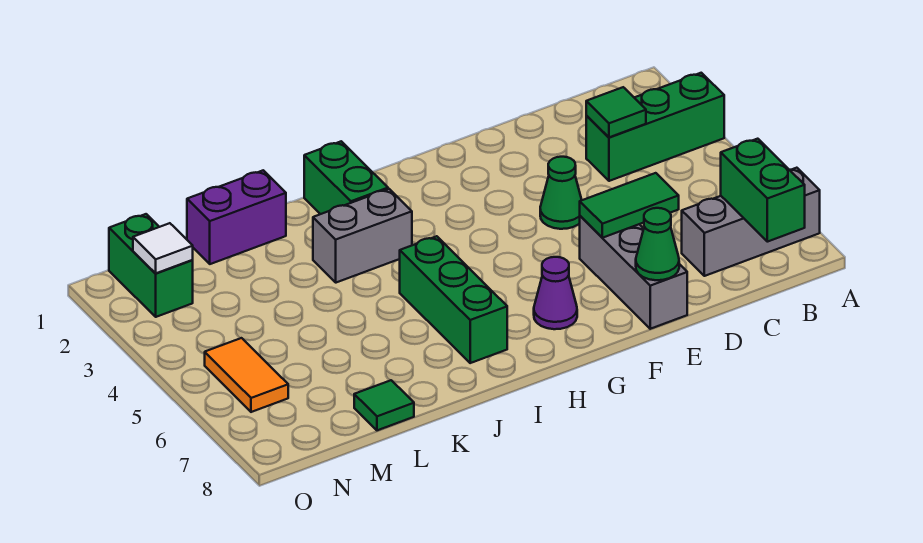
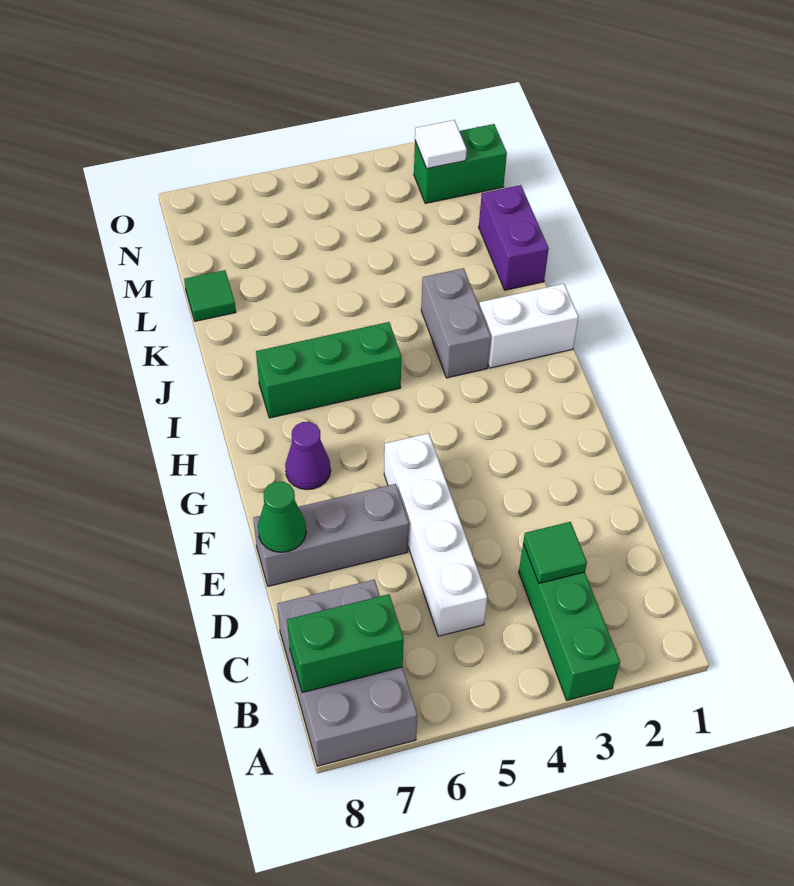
grey 1x3 brick [682,168,820,276] -> grey 2x3 brick [277,580,418,766]
none -> white 1x4 brick [384,433,487,636]
green 1x2 tile [580,173,679,238] -> none
green 1x1 cone [540,157,582,229] -> none
green 1x2 brick [304,141,388,214] -> white 1x2 brick [479,284,578,368]
orange 1x2 tile [205,338,288,412] -> none

